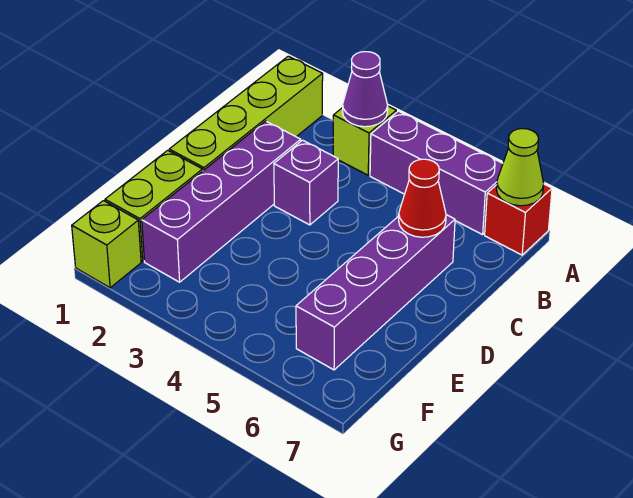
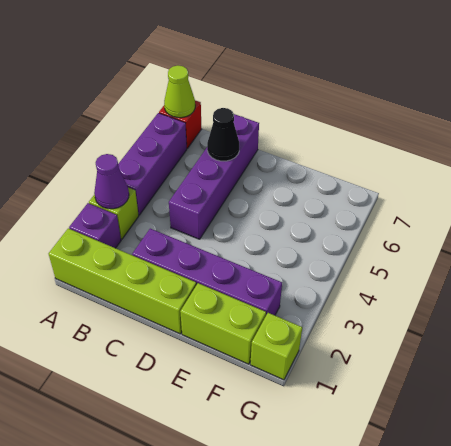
purple 1x1 brick [274,140,338,225] -> purple 1x1 brick moved to [69,203,121,248]
purple 1x4 brick [296,215,455,370] -> purple 1x4 brick turned to [169,114,259,239]
red 1x1 cone [399,159,446,237] -> black 1x1 cone [207,108,239,161]

